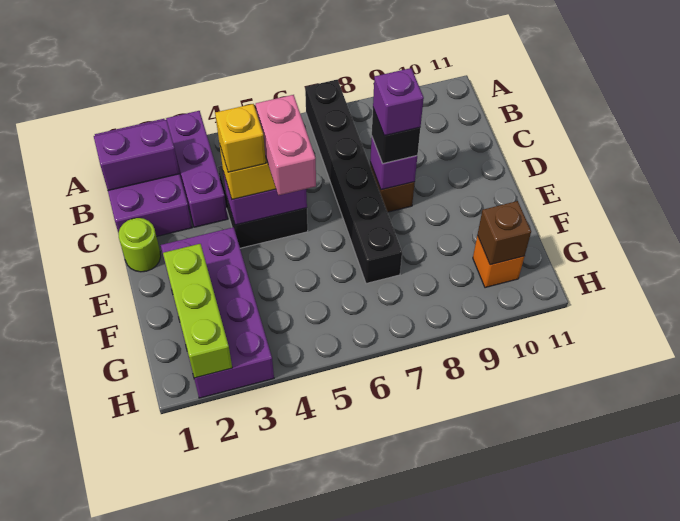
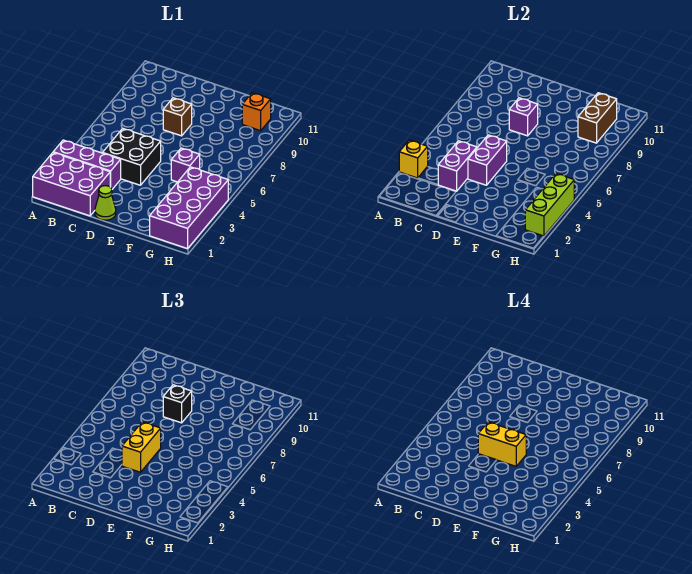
black 1x6 brick [305,80,402,284] -> none
purple 1x2 brick [94,120,179,190] -> purple 1x2 brick moved to [438,141,477,191]
lime 1x1 round brick [118,218,161,272] -> lime 1x1 cone [95,186,116,220]
yellow 1x1 brick [215,104,266,172] -> yellow 1x1 brick moved to [399,140,428,178]
pink 1x2 brick [256,95,316,195] -> yellow 1x2 brick [478,422,526,466]
purple 1x1 brick [373,68,424,136] -> purple 1x1 brick moved to [171,148,200,182]
purple 2x4 brick [161,227,274,398] -> purple 2x4 brick turned to [150,167,228,249]
lime 1x3 brick [163,244,232,378] -> lime 1x3 brick turned to [525,174,574,236]
brown 1x1 brick [478,201,531,265] -> brown 1x2 brick [578,93,617,143]

